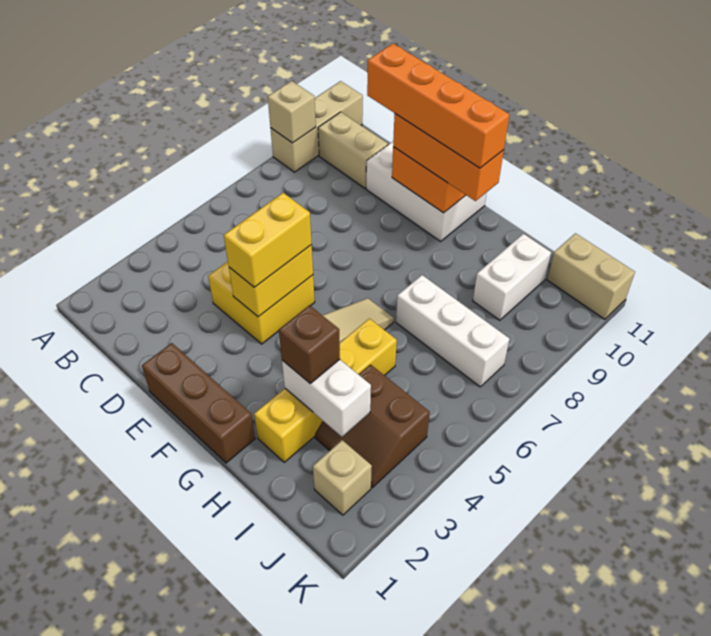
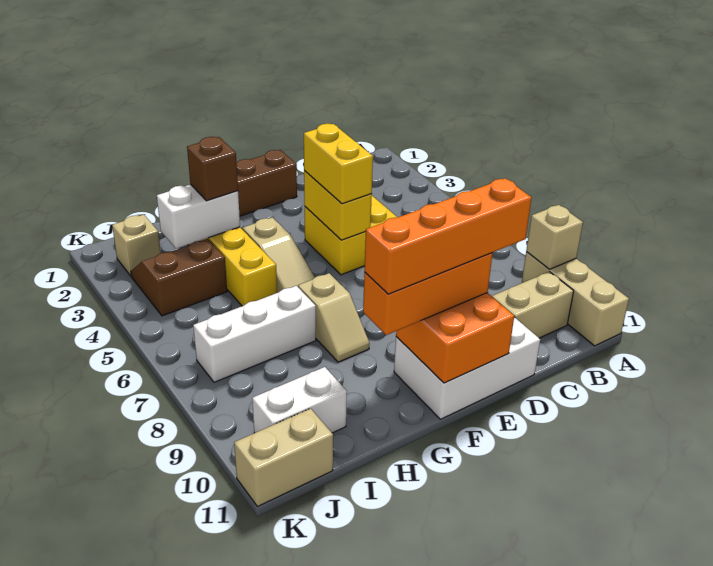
none -> tan 1x2 slope [298,273,369,362]
white 1x2 brick [473,234,551,320] -> white 1x2 brick turned to [252,367,347,433]

